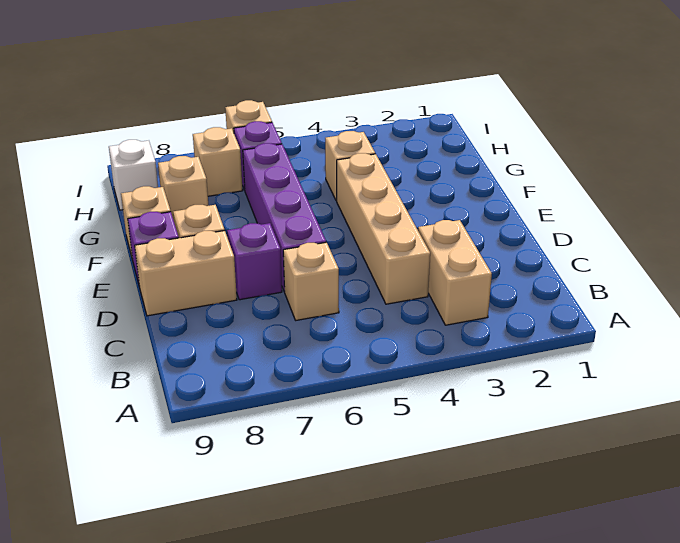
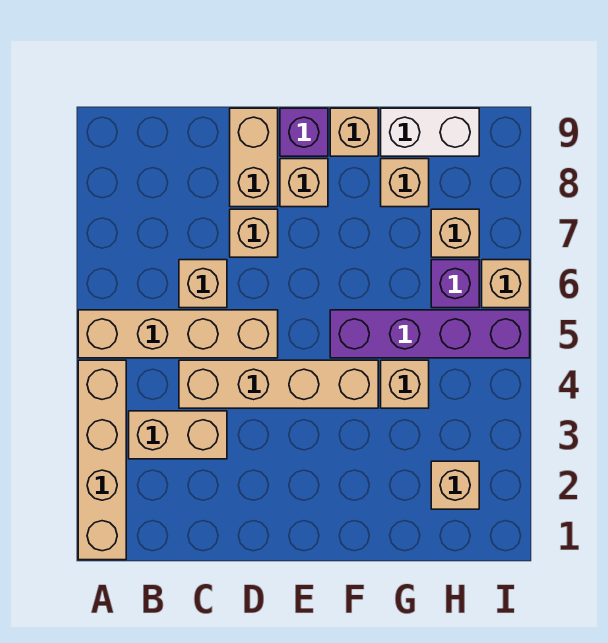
none -> tan 1x4 brick [78,360,126,560]
none -> tan 1x4 brick [78,310,278,358]
purple 1x4 brick [243,143,326,292] -> purple 1x4 brick moved to [330,310,530,358]
purple 1x1 brick [227,223,282,300] -> tan 1x1 brick [230,209,278,257]
none -> tan 1x1 brick [431,461,479,509]
white 1x1 brick [109,140,158,210] -> white 1x2 brick [381,108,479,156]

